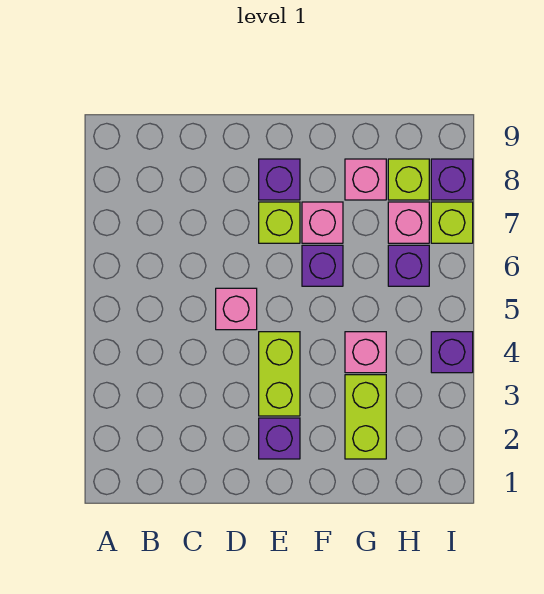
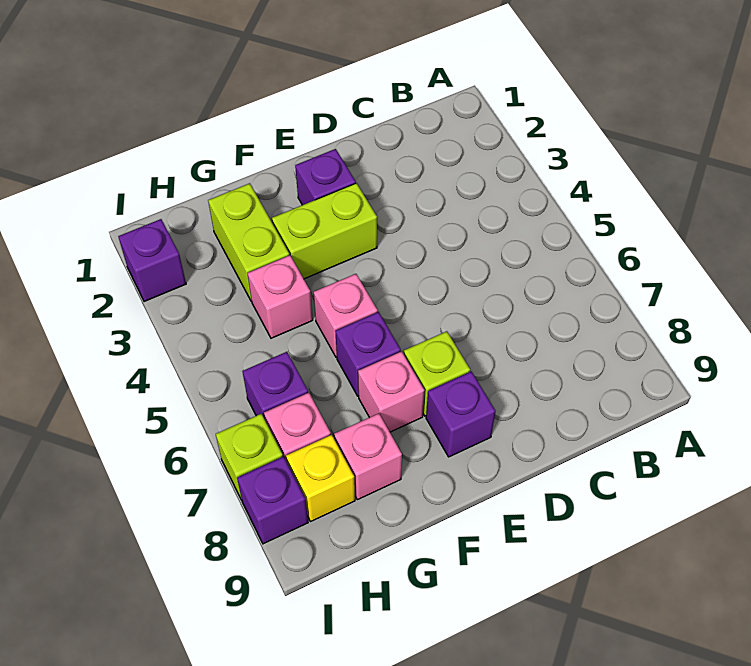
pink 1x1 brick [216,288,257,330] -> pink 1x1 brick moved to [314,274,378,357]
lime 1x2 brick [259,332,300,416] -> lime 1x2 brick turned to [272,183,377,279]
lime 1x1 brick [388,159,429,200] -> yellow 1x1 brick [286,435,355,522]
purple 1x1 brick [431,332,473,373] -> purple 1x1 brick moved to [118,219,186,302]

